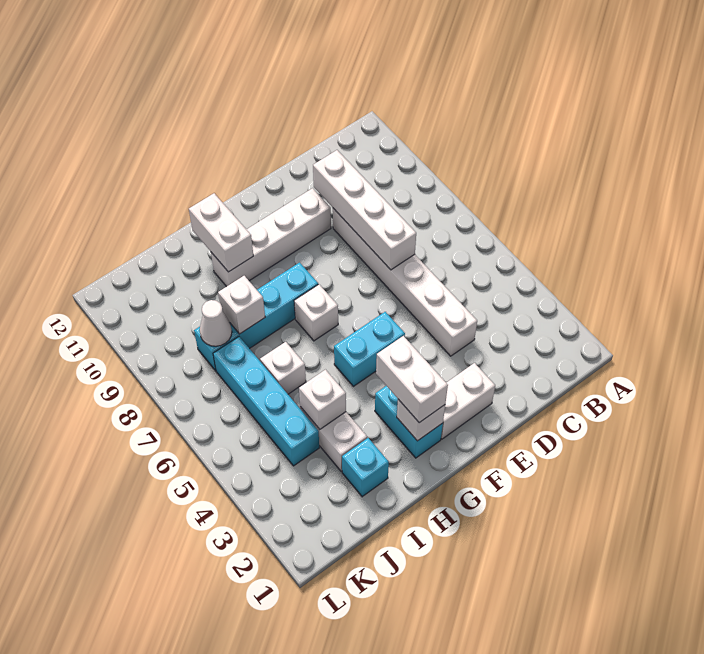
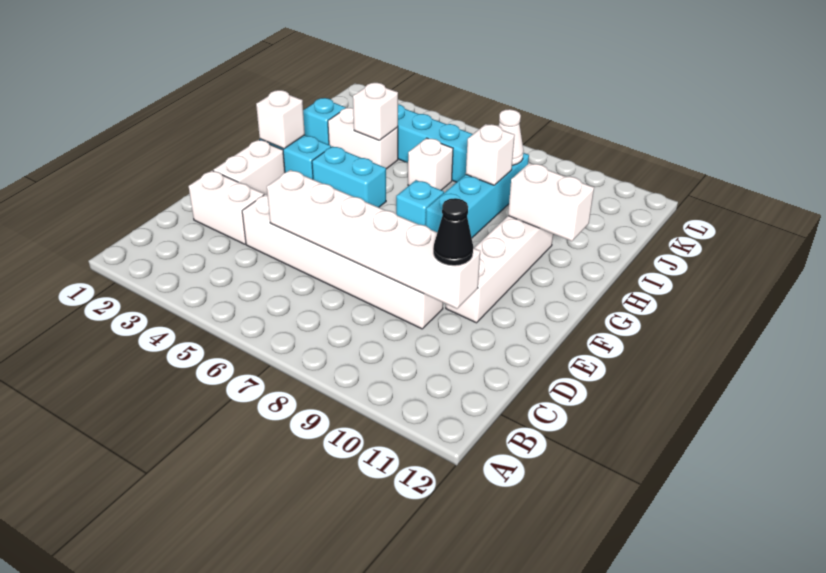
white 1x4 brick [313,150,416,270] -> white 1x6 brick [267,170,480,309]
none -> black 1x1 cone [433,198,473,266]
cyan 1x2 brick [334,312,405,386] -> cyan 1x2 brick turned to [312,146,386,207]
white 1x2 brick [376,336,448,423] -> white 1x2 brick moved to [189,171,264,244]
white 1x1 brick [294,284,338,341] -> cyan 1x1 brick [396,180,444,226]

